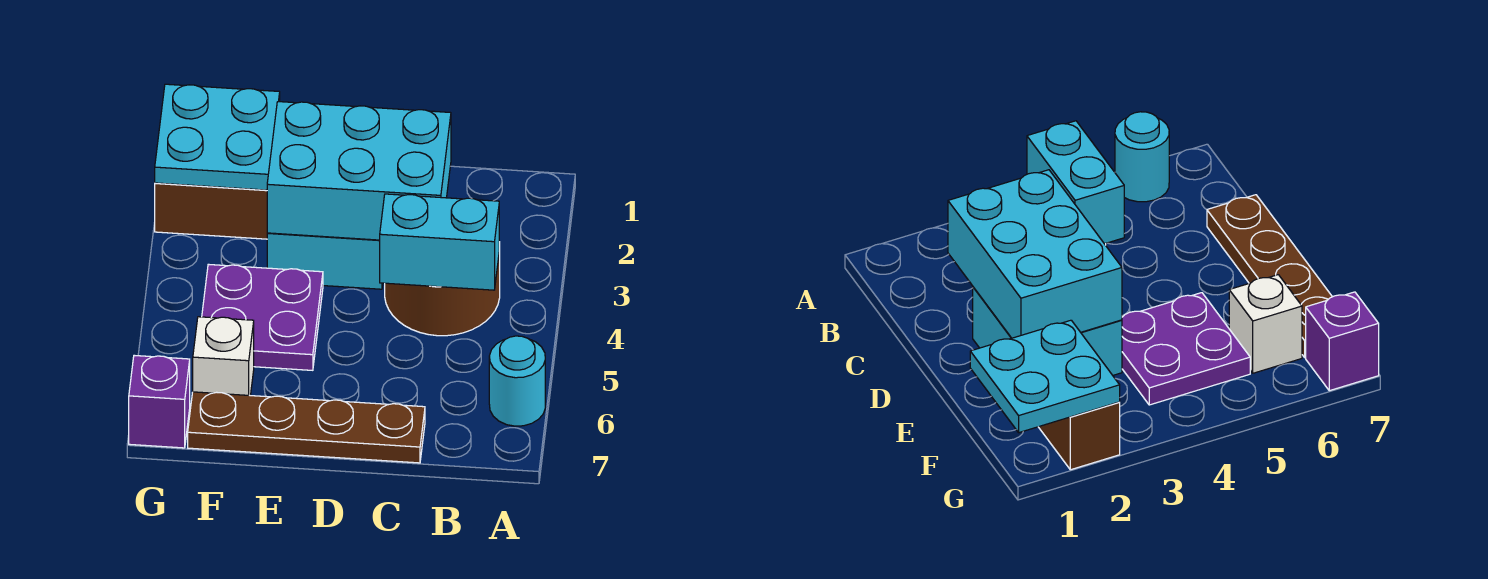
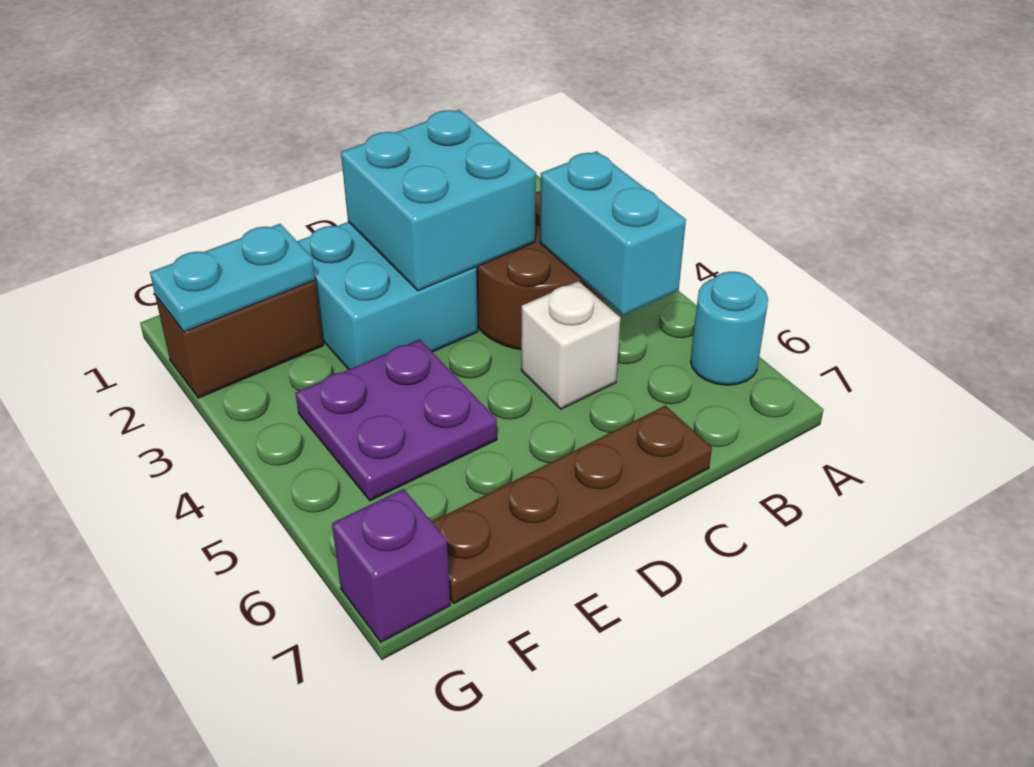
cyan 1x2 brick [380,194,499,290] -> cyan 1x2 brick turned to [540,151,686,315]
cyan 2x3 brick [267,102,451,240] -> cyan 2x2 brick [341,110,536,291]
cyan 2x2 plate [155,84,280,190] -> cyan 1x2 plate [150,224,315,332]
white 1x1 brick [193,317,254,396] -> white 1x1 brick moved to [521,281,620,409]

